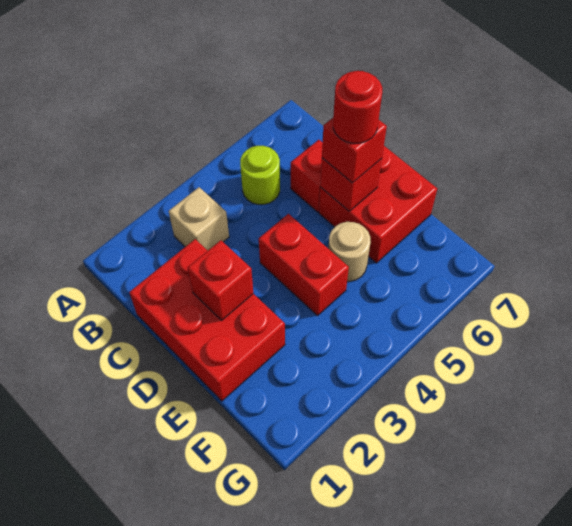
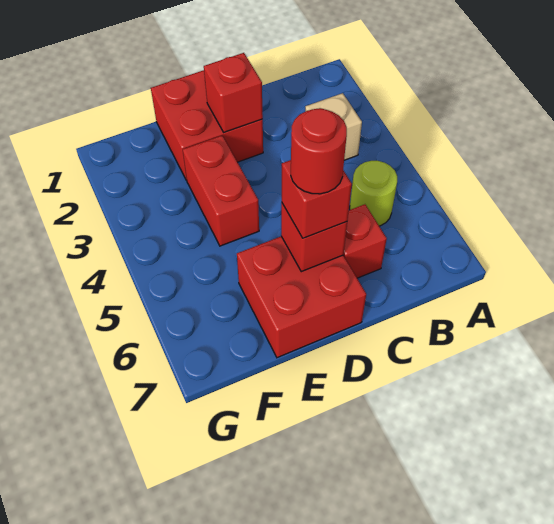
red 2x3 brick [129,239,285,401] -> red 2x2 brick [151,70,263,180]
red 1x2 brick [259,214,349,316] -> red 1x2 brick turned to [183,136,259,246]
tan 1x1 round brick [328,222,371,282] -> none

